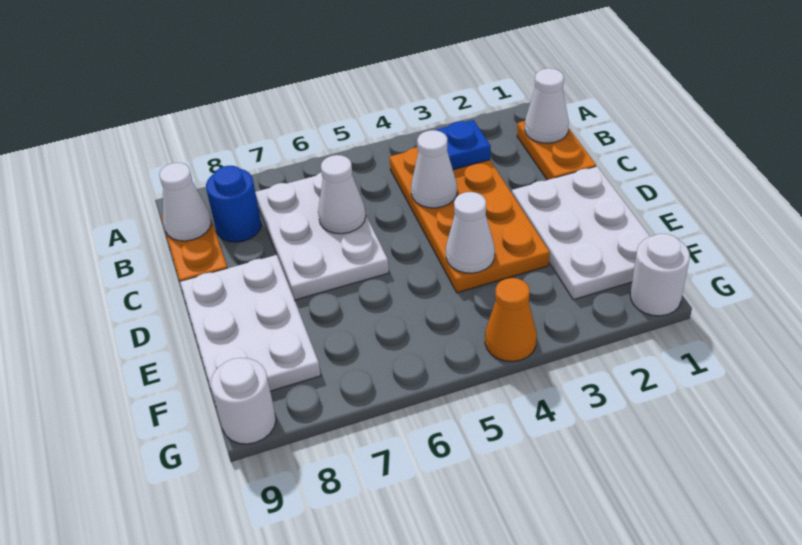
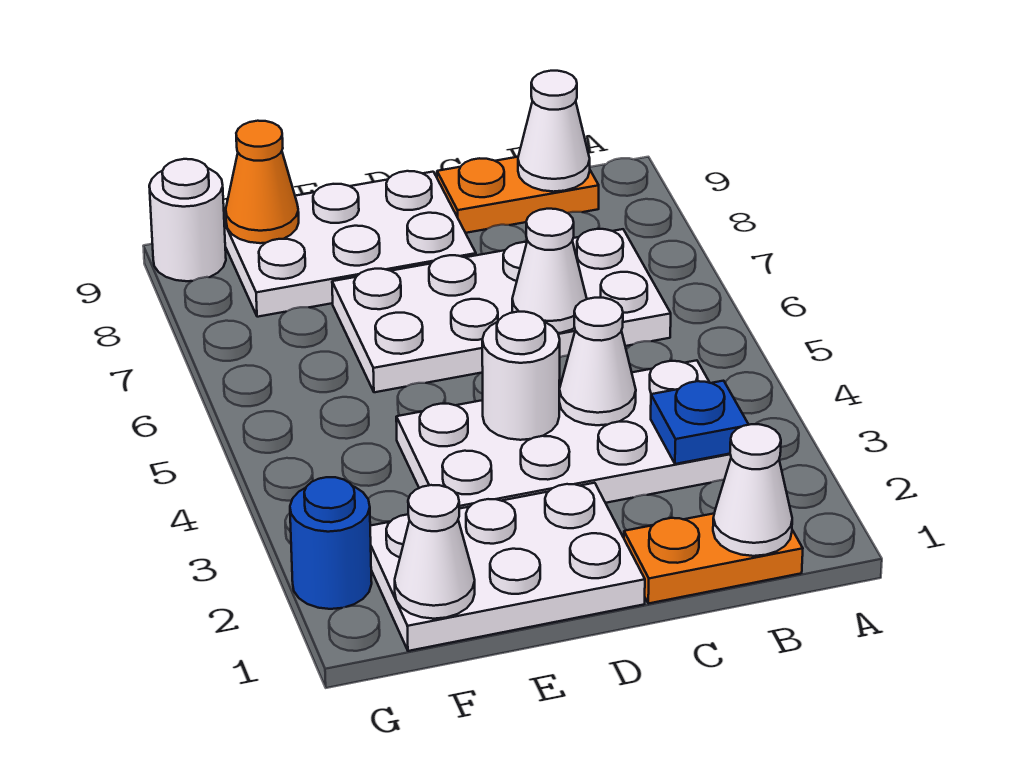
orange 2x4 plate [390,147,550,293] -> white 2x4 plate [396,360,731,509]
white 2x3 plate [255,172,389,300] -> white 2x4 plate [332,229,671,392]
blue 1x1 round brick [206,166,261,242] -> blue 1x1 round brick moved to [290,477,372,609]
white 1x1 cone [446,192,495,273] -> white 1x1 cone moved to [395,485,475,619]
white 1x1 round brick [630,234,690,316] -> white 1x1 round brick moved to [482,312,560,440]
orange 1x1 cone [485,278,537,362] -> orange 1x1 cone moved to [226,121,299,243]

